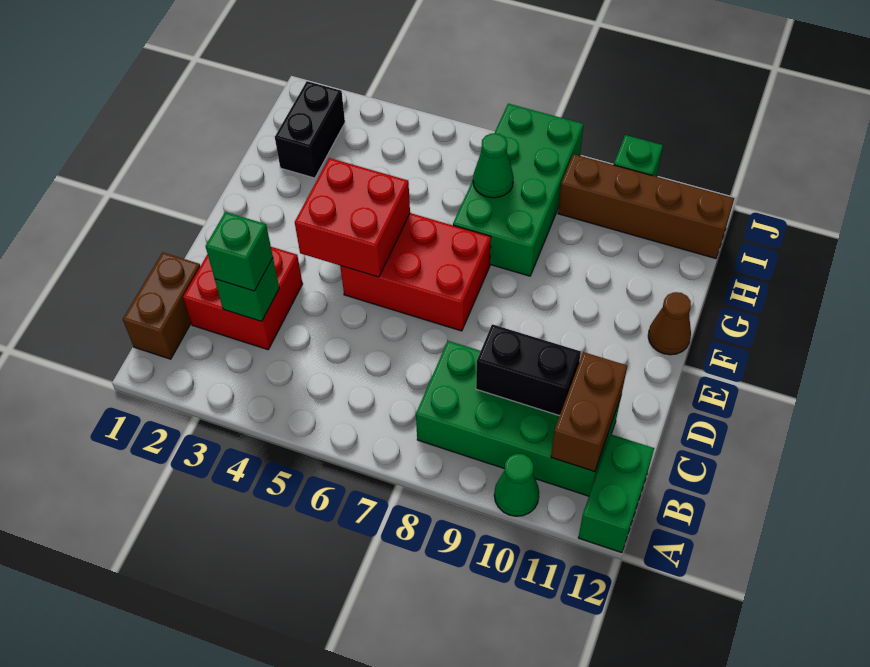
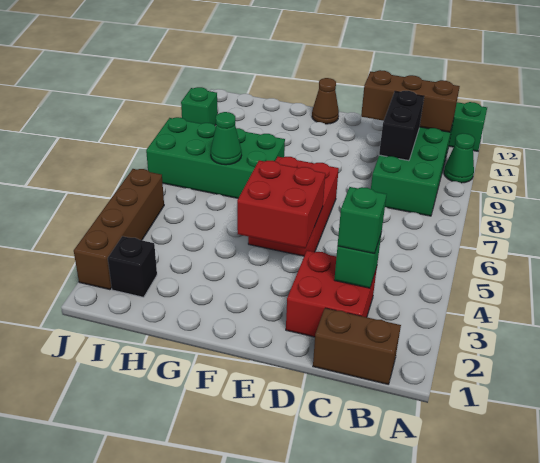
brown 1x2 brick [551,352,627,472] -> brown 1x3 brick [361,70,460,132]
black 1x2 brick [275,81,345,178] -> black 1x1 brick [108,236,157,297]
brown 1x4 brick [558,154,734,258] -> brown 1x4 brick moved to [74,169,164,290]

